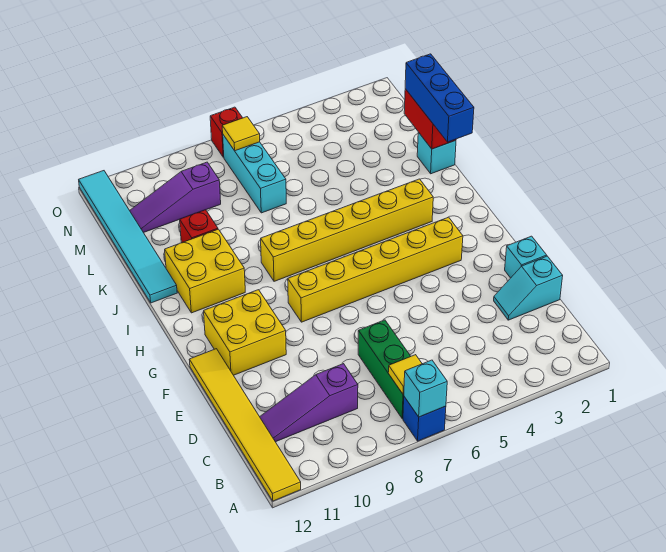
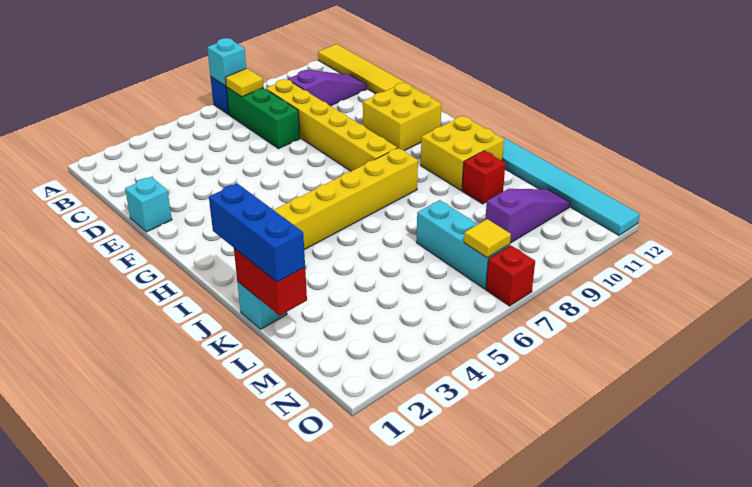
cyan 1x2 slope [494,256,563,320] -> none
yellow 1x6 brick [288,217,463,322] -> yellow 1x6 brick turned to [266,79,397,171]

